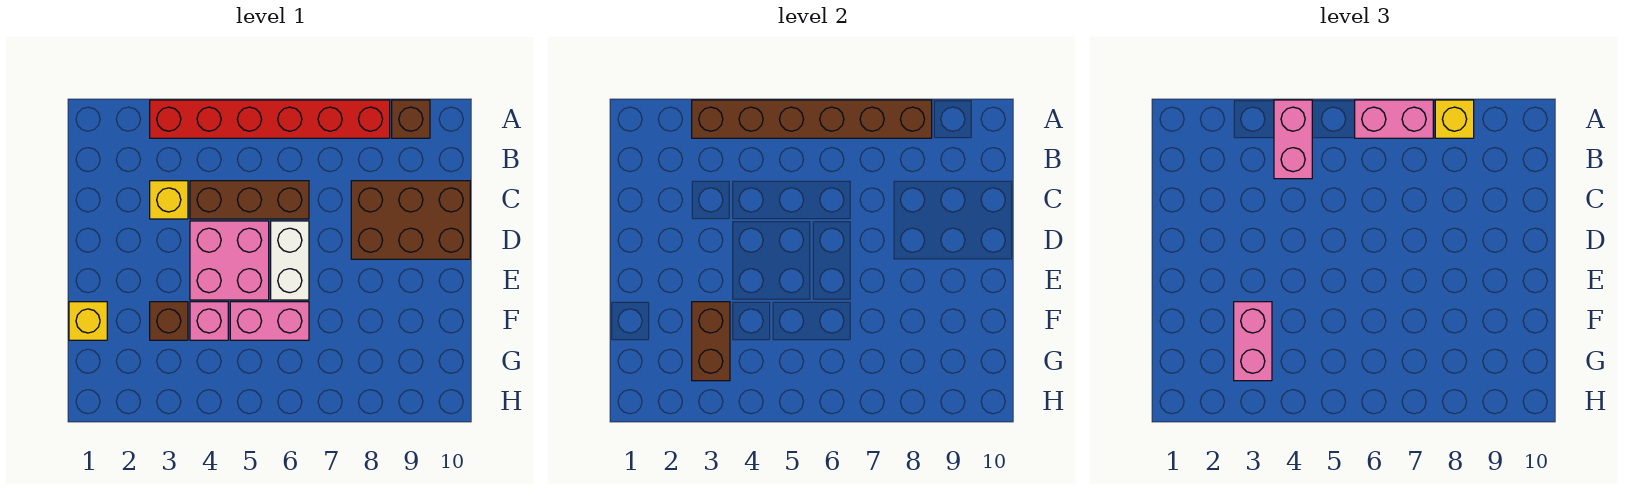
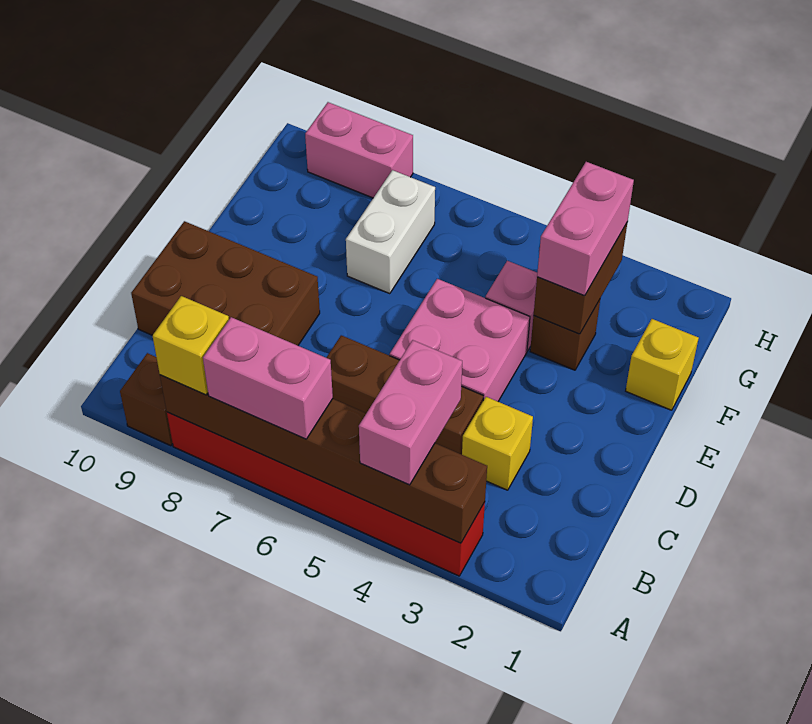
white 1x2 brick [271,221,309,300] -> white 1x2 brick moved to [346,170,435,294]
pink 1x2 brick [230,302,309,340] -> pink 1x2 brick moved to [305,102,413,198]

